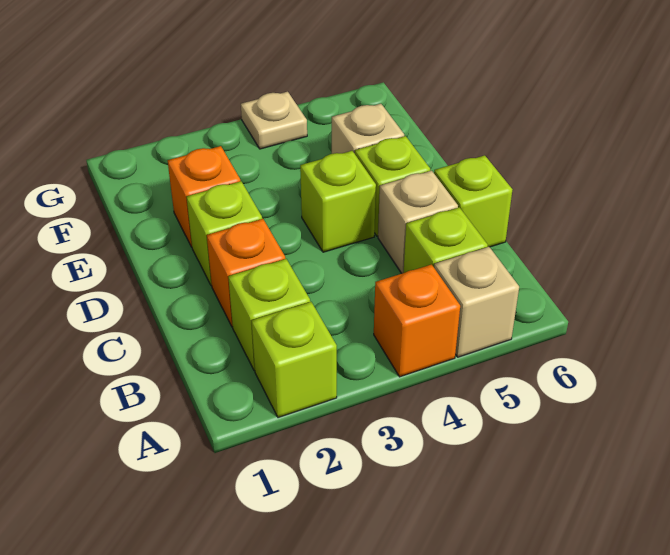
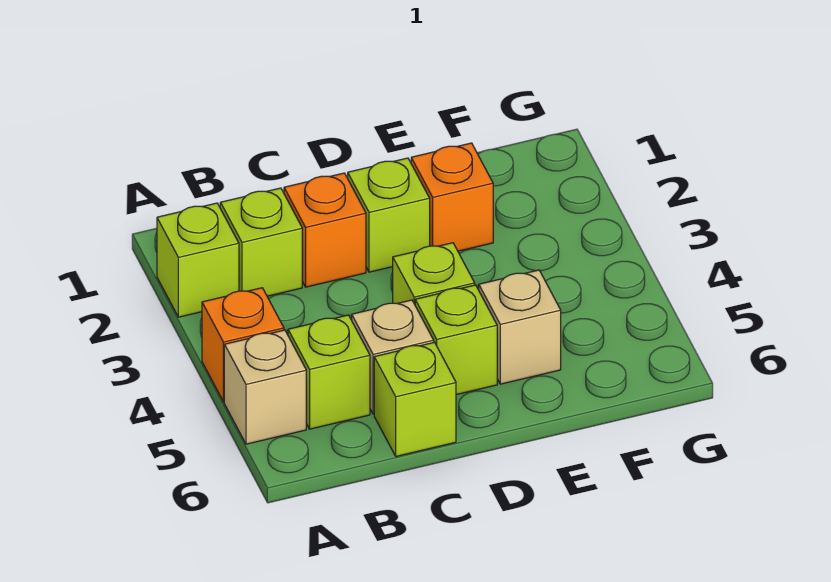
tan 1x1 plate [241,92,307,149] -> none

